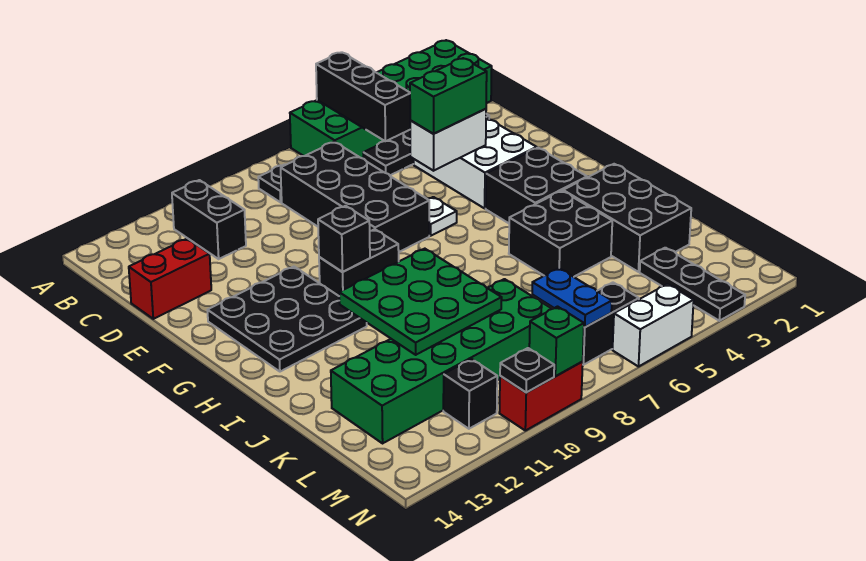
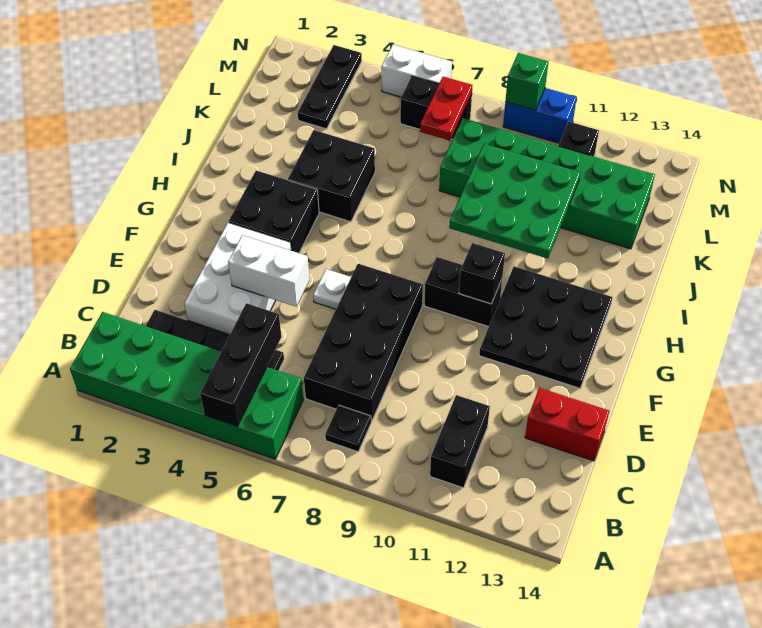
green 1x2 brick [410,58,487,134] -> none
black 2x3 brick [563,164,691,272] -> none
blue 1x2 plate [532,268,612,327] -> red 1x2 plate [420,77,473,141]
red 1x2 brick [499,361,583,431] -> blue 1x2 brick [503,88,577,143]
black 1x1 plate [500,348,554,393] -> none

